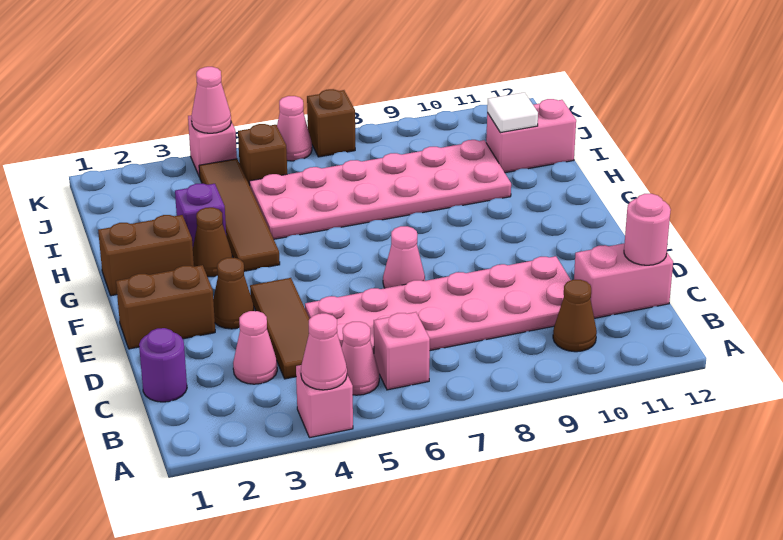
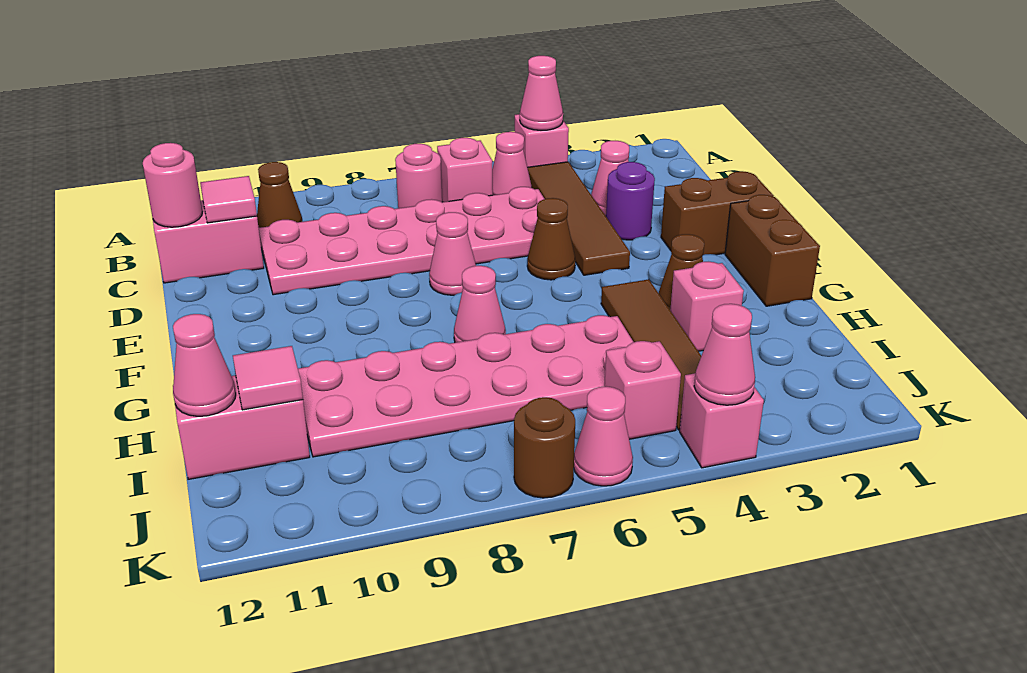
none -> pink 1x1 round brick [395,144,442,208]
purple 1x1 round brick [139,328,187,402] -> purple 1x1 round brick moved to [606,162,655,240]
brown 1x3 tile [250,278,309,379] -> brown 1x4 tile [527,162,630,275]
none -> pink 1x1 tile [200,176,257,223]
brown 1x1 cone [213,258,254,329] -> brown 1x1 cone moved to [527,198,575,280]
brown 1x2 brick [98,215,194,296] -> brown 1x2 brick turned to [725,195,820,306]
none -> pink 1x1 cone [454,266,506,343]
purple 1x1 brick [175,183,226,246] -> pink 1x1 brick [670,262,744,351]
white 1x1 tile [487,92,538,133] -> pink 1x1 tile [233,346,303,410]
none -> pink 1x1 cone [173,314,236,416]
brown 1x1 brick [238,124,287,185] -> pink 1x1 brick [604,341,681,439]
brown 1x1 brick [307,89,355,157] -> brown 1x1 round brick [514,397,575,498]

